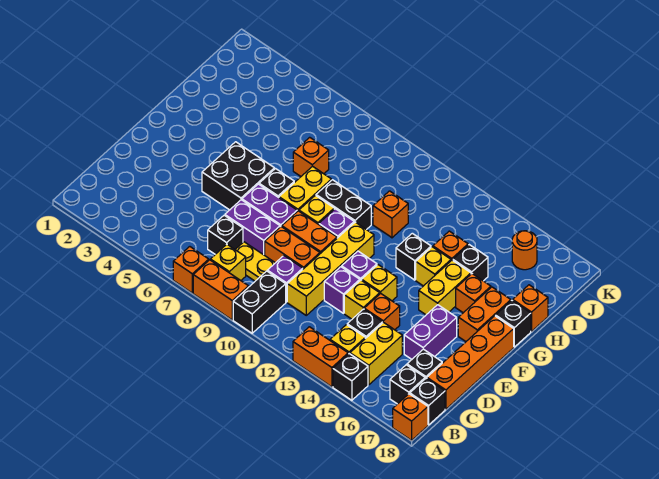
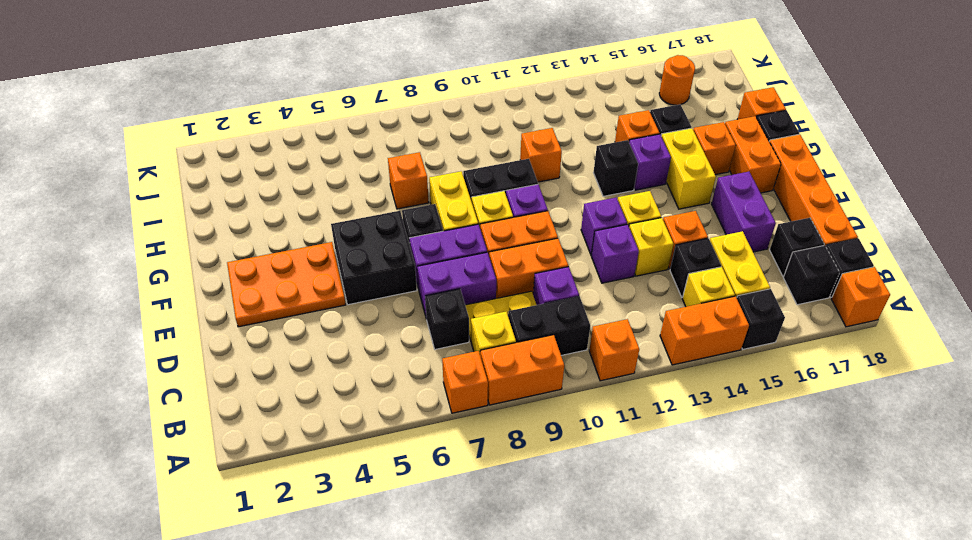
black 1x2 brick [233,271,286,333] -> black 1x2 brick turned to [508,296,590,355]
none -> orange 1x1 brick [589,319,639,381]
yellow 1x4 brick [287,222,374,315] -> none
none -> orange 2x3 plate [227,242,346,327]
yellow 1x1 brick [416,247,451,286] -> purple 1x1 brick [629,134,671,190]

